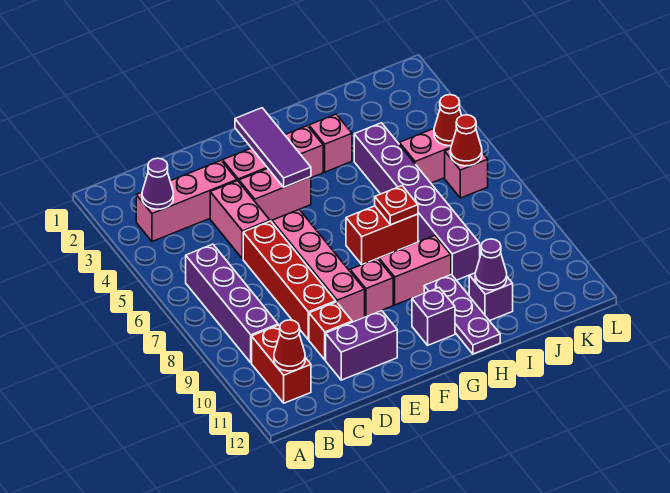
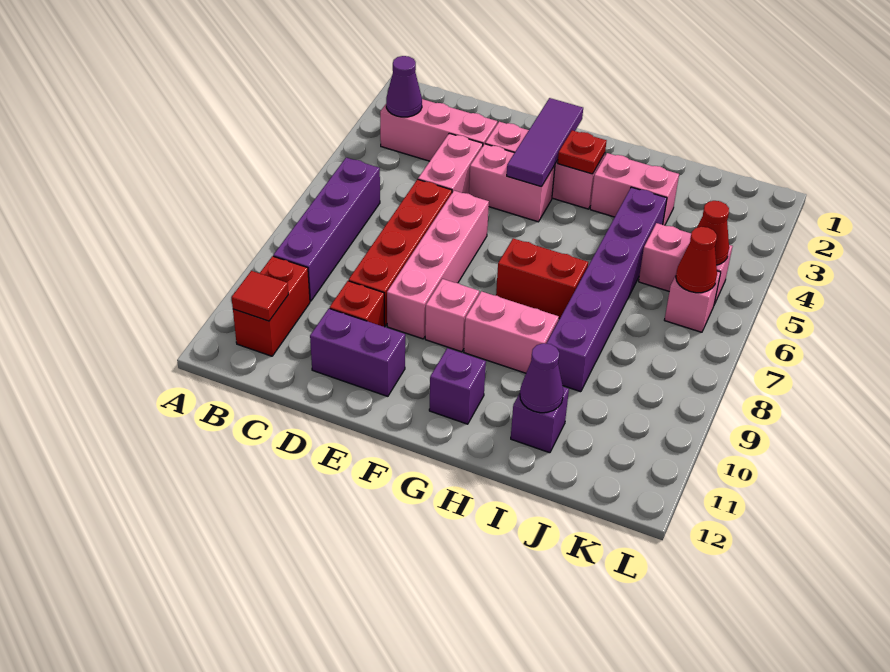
red 1x1 cone [274,320,305,371] -> red 1x1 tile [231,271,288,321]
pink 1x1 brick [309,114,352,172] -> pink 1x2 brick [590,153,679,225]
red 1x1 plate [375,186,418,225] -> red 1x1 plate moved to [558,130,607,174]
purple 1x3 plate [424,275,500,354] -> none

